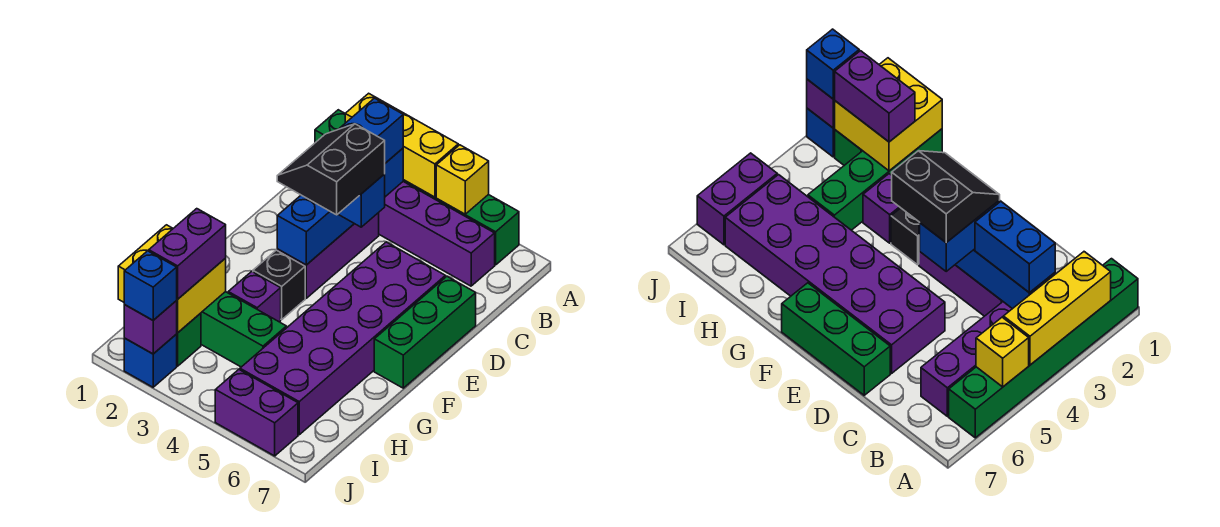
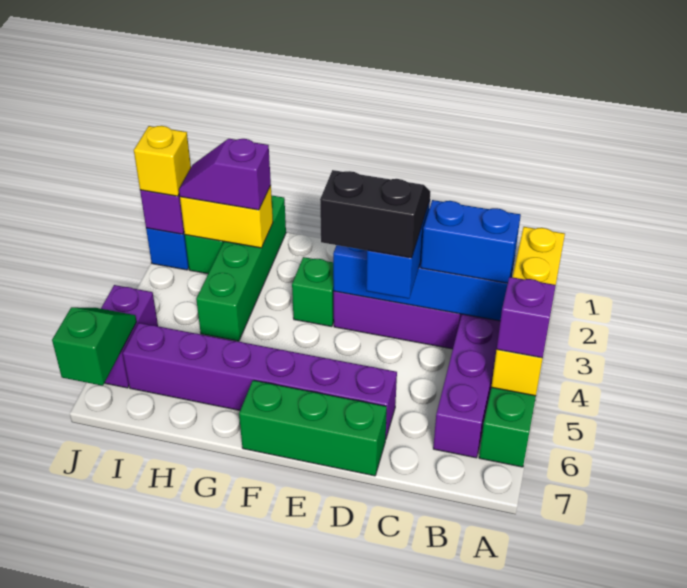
purple 2x6 brick [240,242,445,435] -> purple 1x6 brick [123,323,397,438]
black 1x1 brick [253,250,305,319] -> green 1x1 brick [292,257,334,327]
purple 1x1 brick [228,271,281,322] -> purple 1x1 brick moved to [497,277,556,358]
yellow 2x2 brick [118,225,226,333] -> yellow 1x2 brick [180,186,273,248]
purple 1x2 brick [149,209,226,299] -> purple 1x2 slope [179,139,271,210]
blue 1x1 brick [124,251,177,320] -> yellow 1x1 brick [134,126,191,196]
none -> green 1x2 slope [52,307,137,386]

